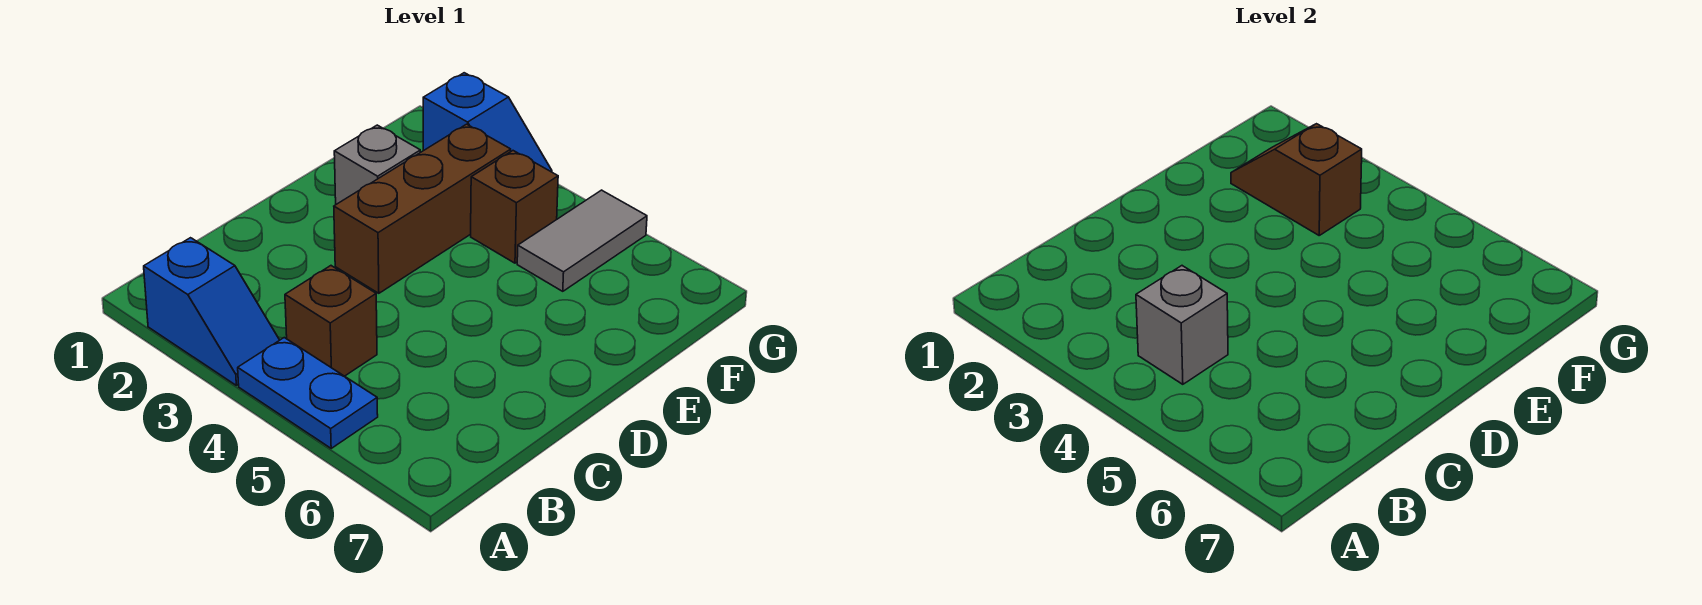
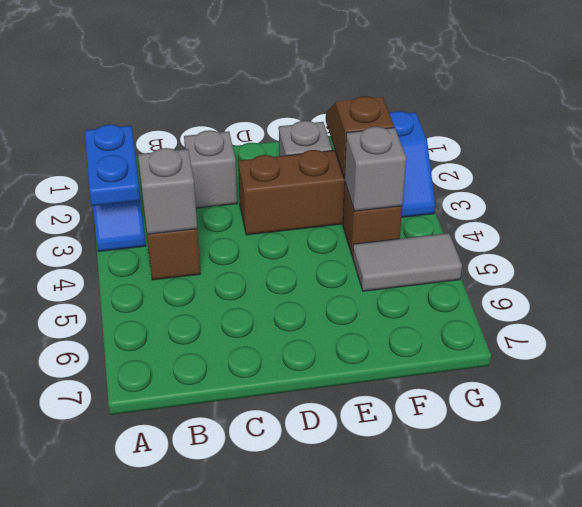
blue 1x2 plate [238,338,378,448] -> blue 1x2 plate moved to [85,124,141,206]
none -> grey 1x1 brick [184,130,237,208]
none -> grey 1x1 brick [345,127,406,211]

